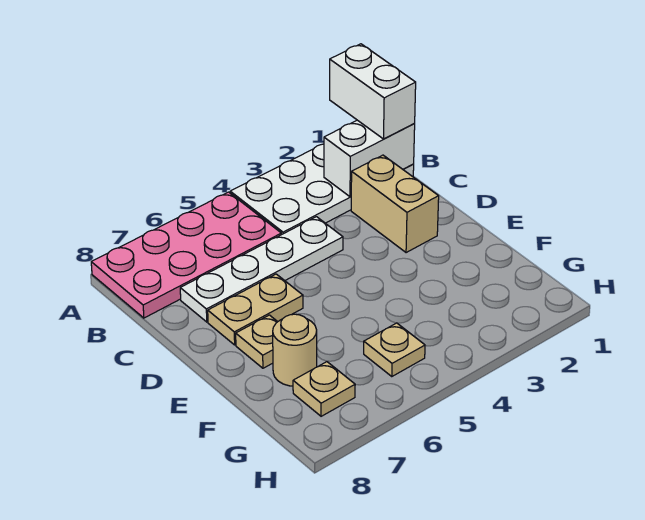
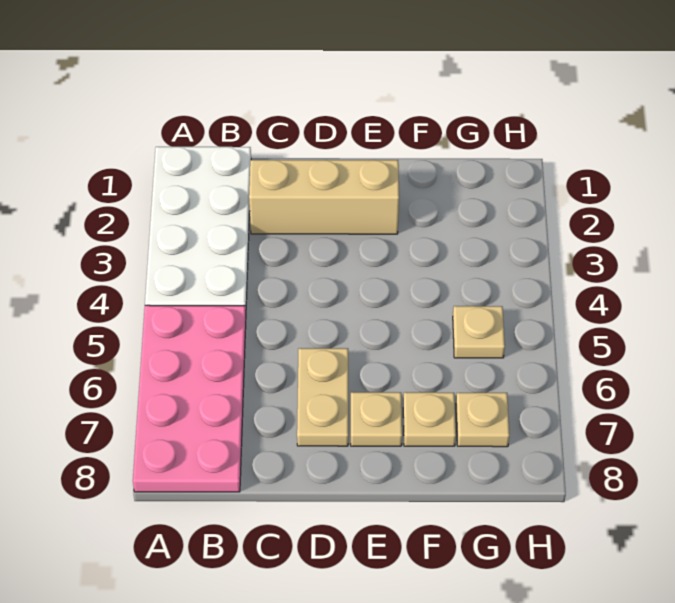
white 1x2 brick [330,44,416,139] -> none
white 1x2 brick [324,120,415,197] -> none
tan 1x2 brick [351,155,439,253] -> tan 1x3 brick [249,160,399,234]
white 1x4 plate [180,217,343,322] -> none
tan 1x1 round brick [273,314,317,386] -> tan 1x1 plate [403,392,456,446]

